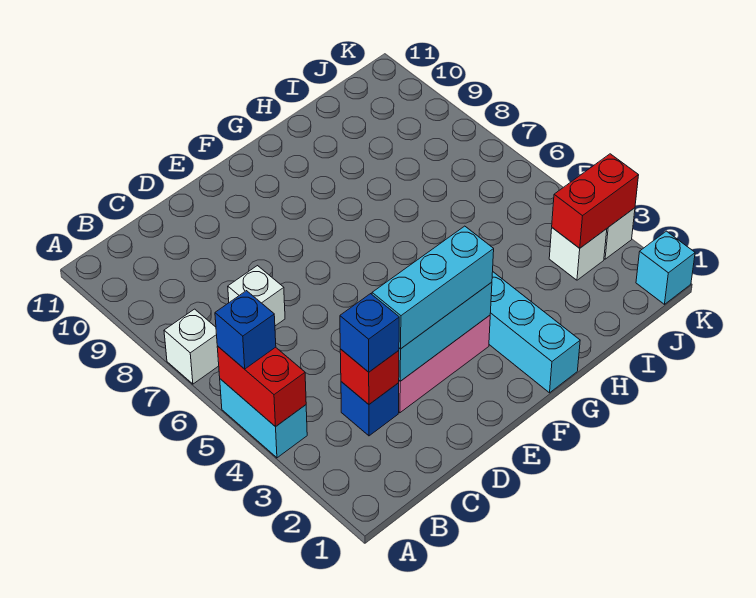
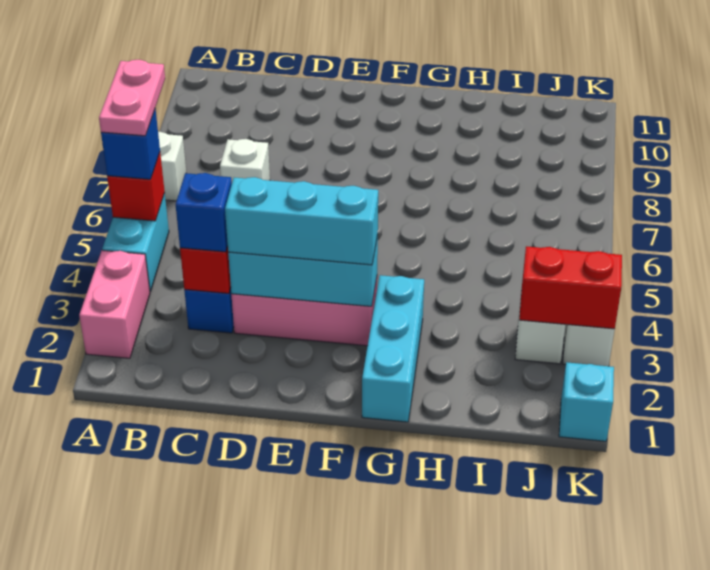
none -> pink 1x2 brick [79,250,150,358]
red 1x2 brick [217,346,306,427] -> red 1x1 brick [107,153,165,221]
none -> pink 1x2 plate [99,60,165,136]

